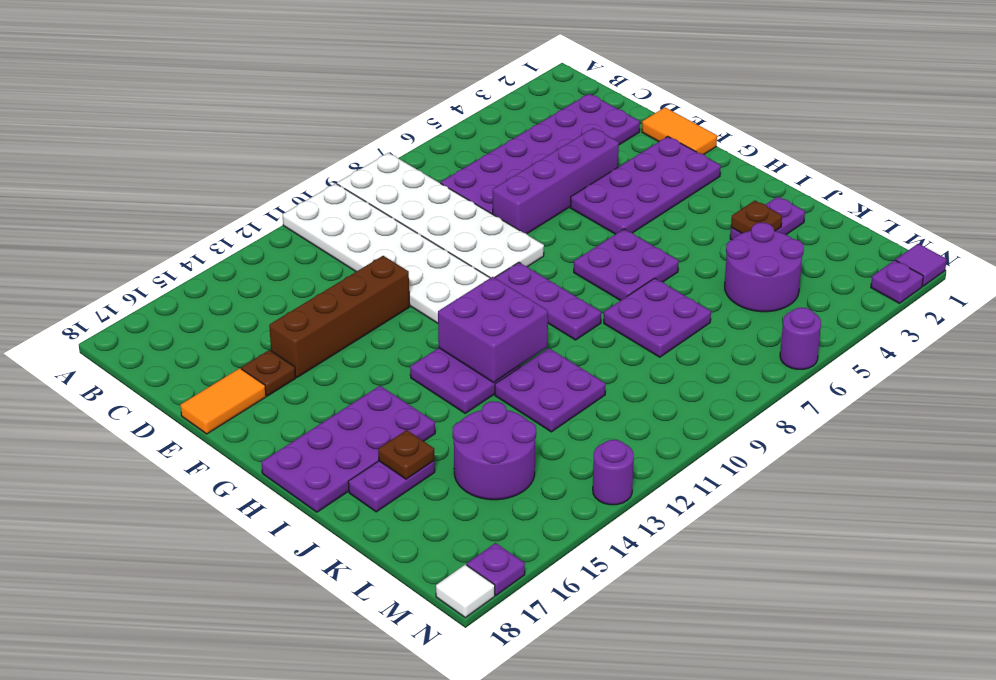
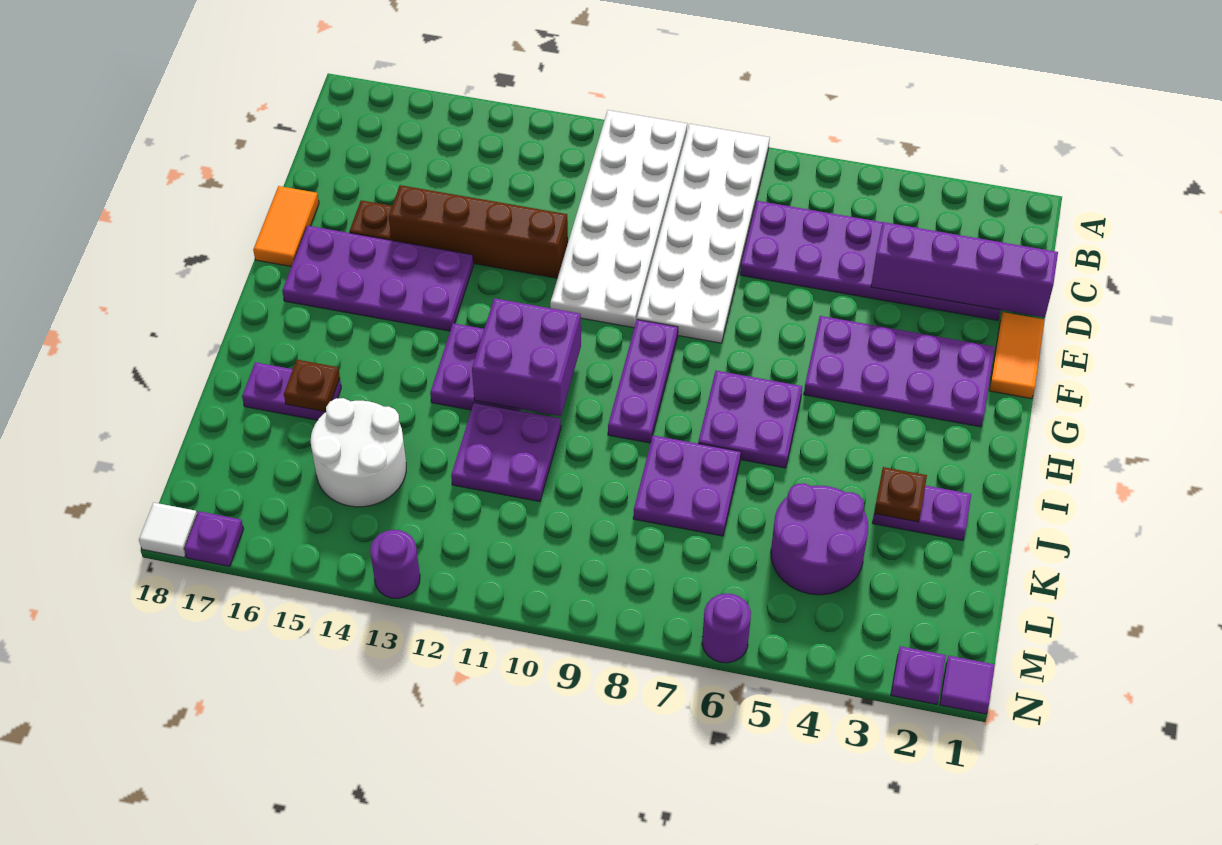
purple 1x4 brick [493,128,619,234] -> purple 1x4 brick moved to [871,222,1058,317]
orange 1x2 tile [181,368,266,434] -> orange 1x2 tile turned to [253,186,319,266]
purple 2x4 plate [261,386,435,512] -> purple 2x4 plate moved to [282,226,474,331]
purple 2x2 round brick [453,402,536,500] -> white 2x2 round brick [311,398,406,507]

